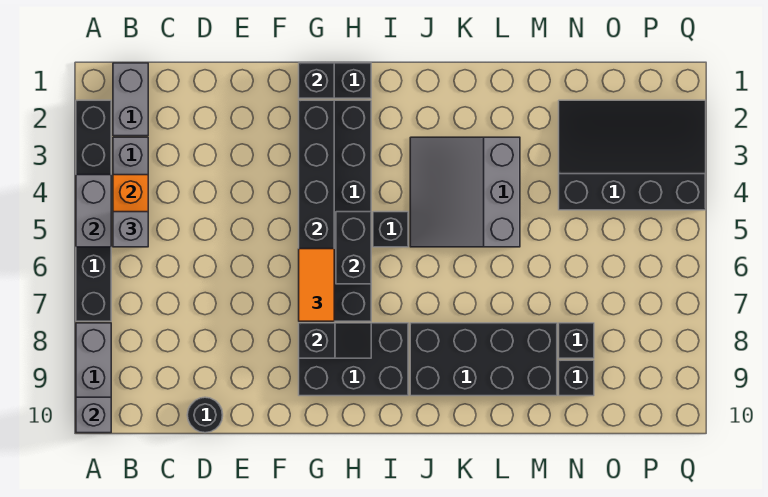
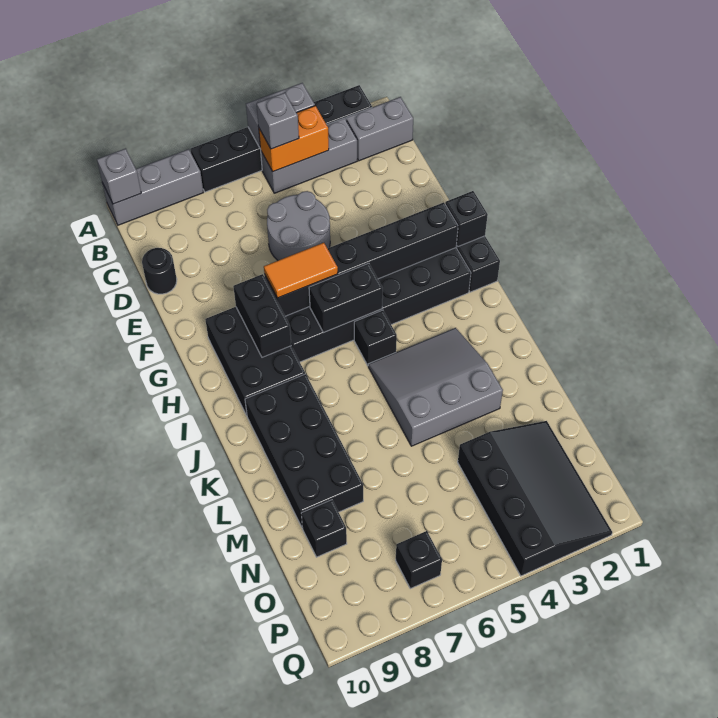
none -> grey 2x2 round brick [267,191,330,260]
black 1x2 slope [299,323,371,358] -> black 1x2 brick [233,274,291,357]
black 1x1 brick [559,323,594,358] -> black 1x1 brick moved to [396,531,442,589]

